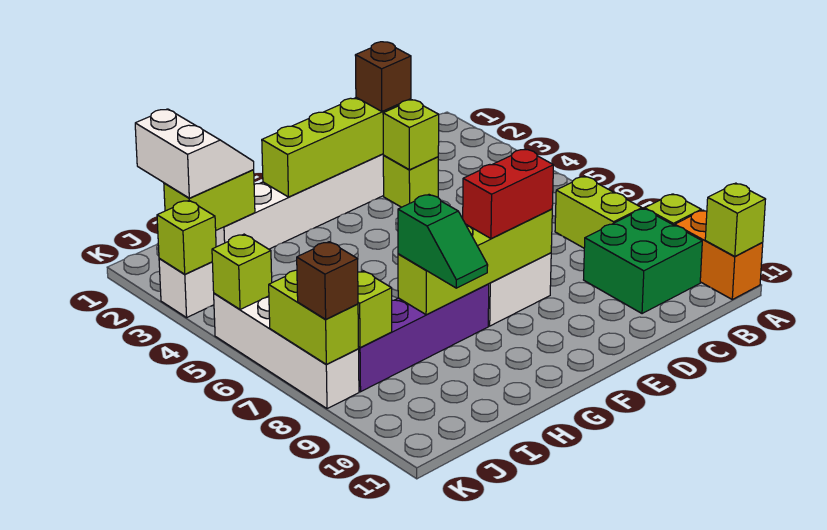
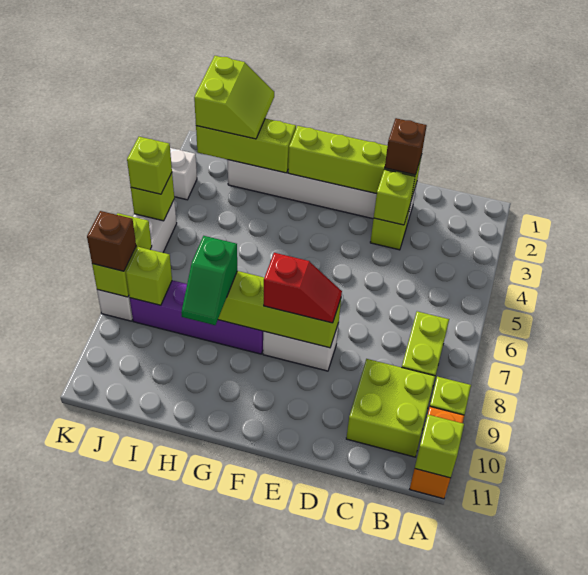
green 2x2 brick [584,209,702,314] -> lime 2x2 brick [346,359,435,457]
red 1x2 brick [463,149,553,238] -> red 1x2 slope [264,253,342,323]
white 2x2 slope [135,109,254,198] -> lime 2x2 slope [194,56,274,139]
lime 1x2 brick [164,170,255,230] -> lime 1x3 brick [196,119,296,173]
lime 1x1 brick [157,201,216,274] -> lime 1x1 brick moved to [127,137,172,194]

